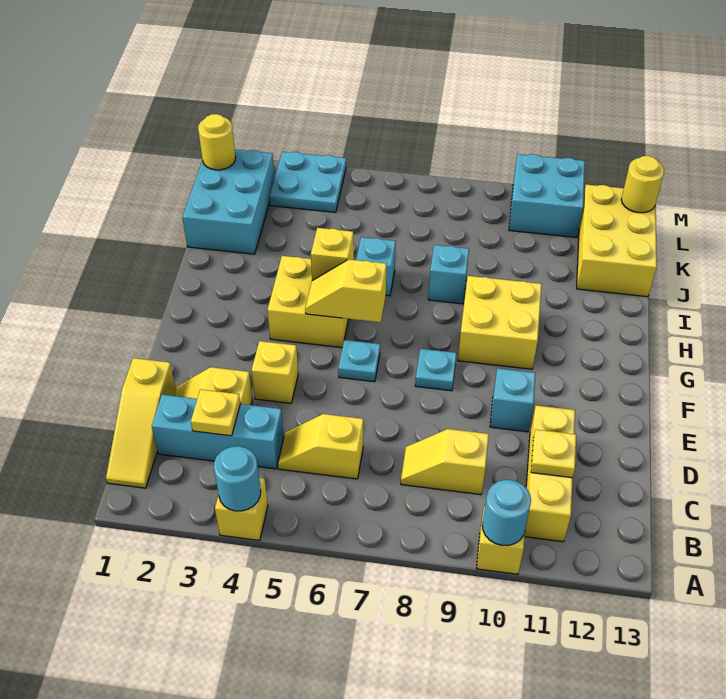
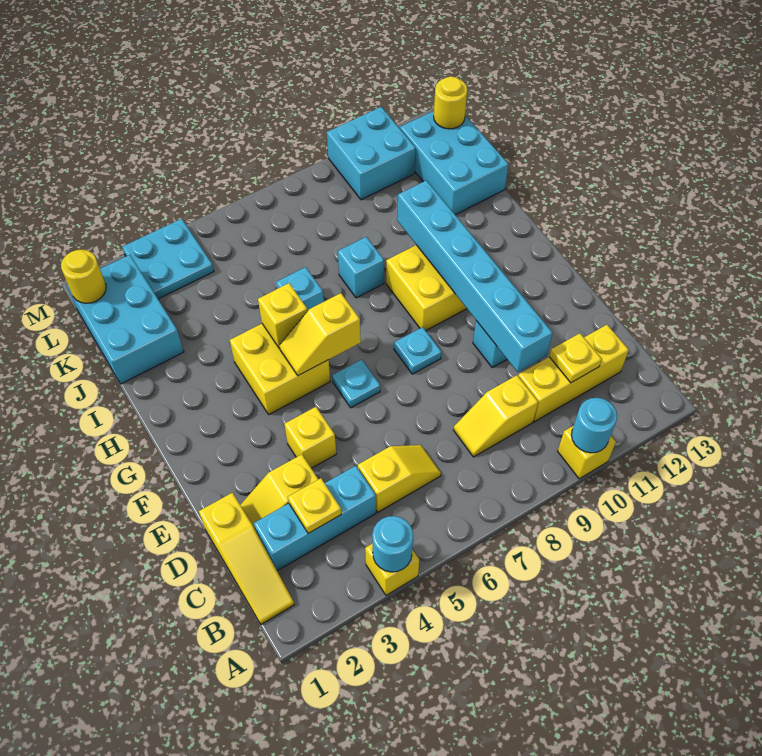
yellow 1x3 brick [525,405,575,542] -> yellow 1x3 brick turned to [518,325,629,422]
yellow 1x2 slope [278,414,363,479] -> yellow 1x2 slope turned to [358,445,441,512]
none -> cyan 1x6 brick [397,181,553,372]
yellow 2x3 brick [577,185,657,297] -> cyan 2x3 brick [400,111,509,215]

